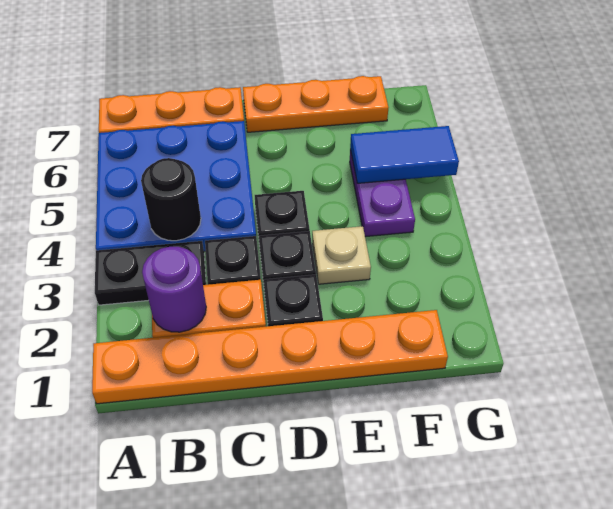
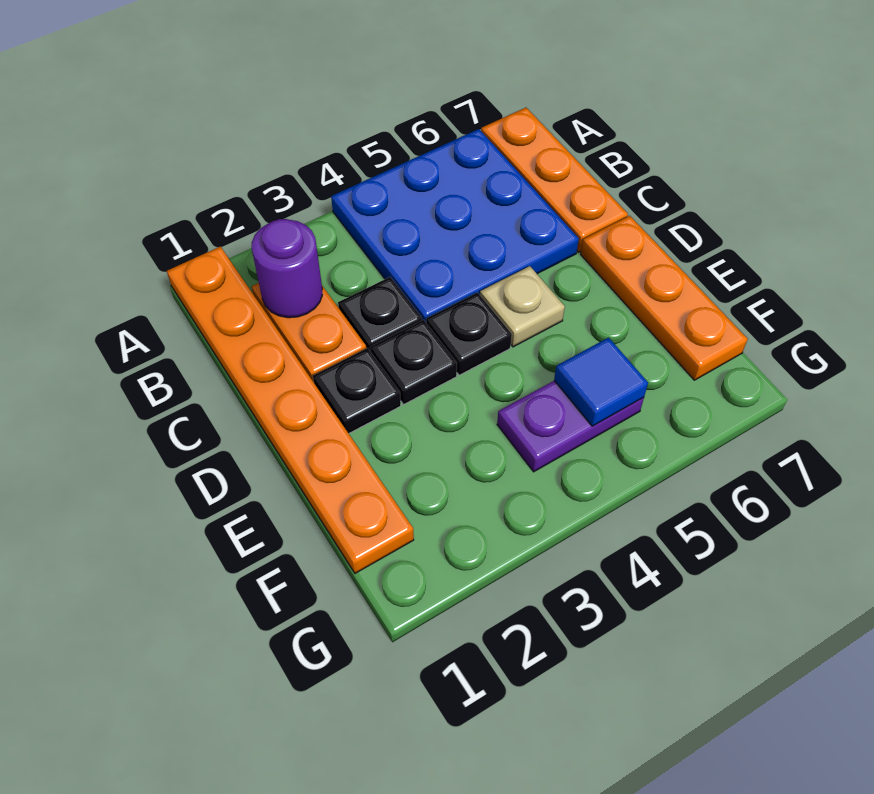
black 1x2 plate [95,241,206,305] -> none
black 1x1 round brick [141,158,201,241] -> none
tan 1x1 plate [312,226,371,284] -> tan 1x1 plate moved to [480,266,565,347]
blue 1x2 tile [350,126,459,183] -> blue 1x1 tile [554,338,648,426]

